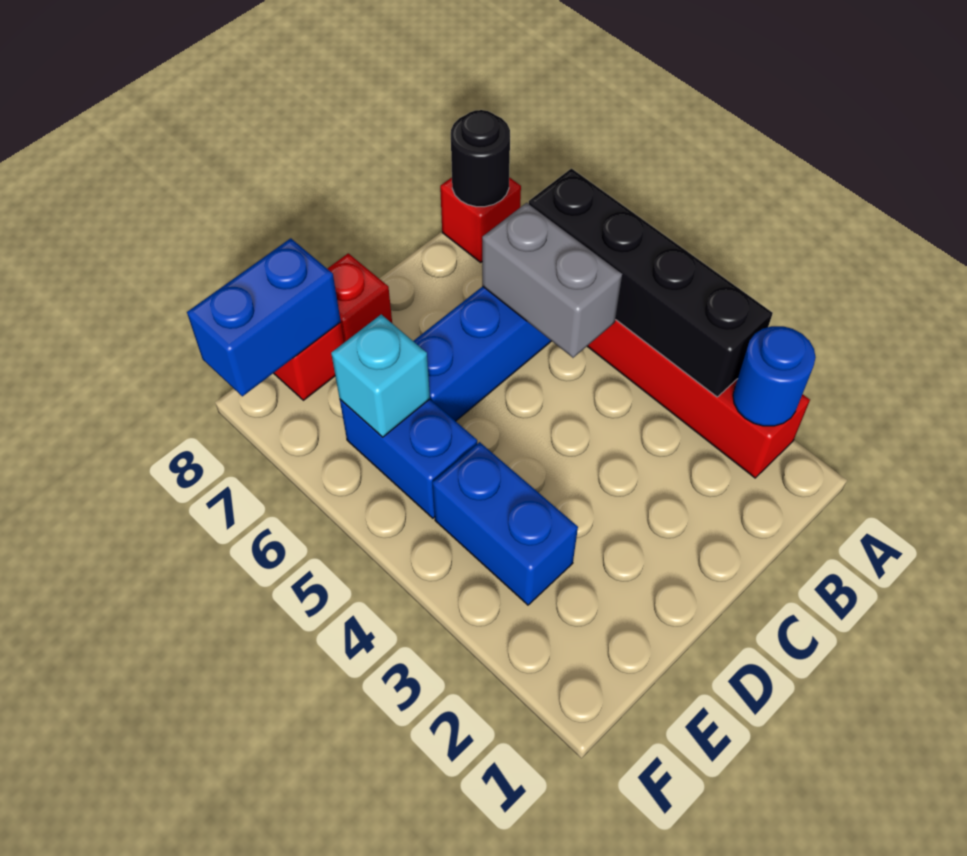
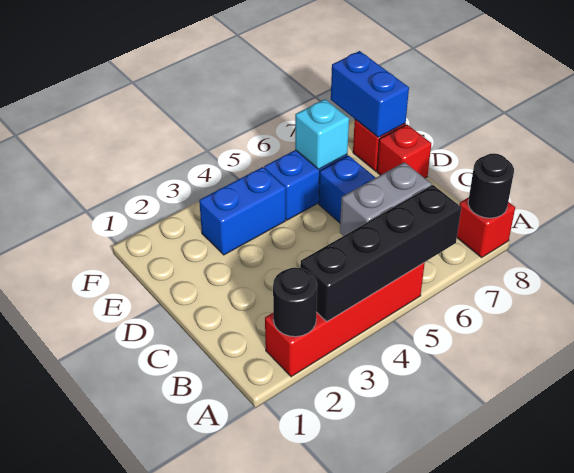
blue 1x1 round brick [733,326,816,426] -> black 1x1 round brick [273,267,317,337]

